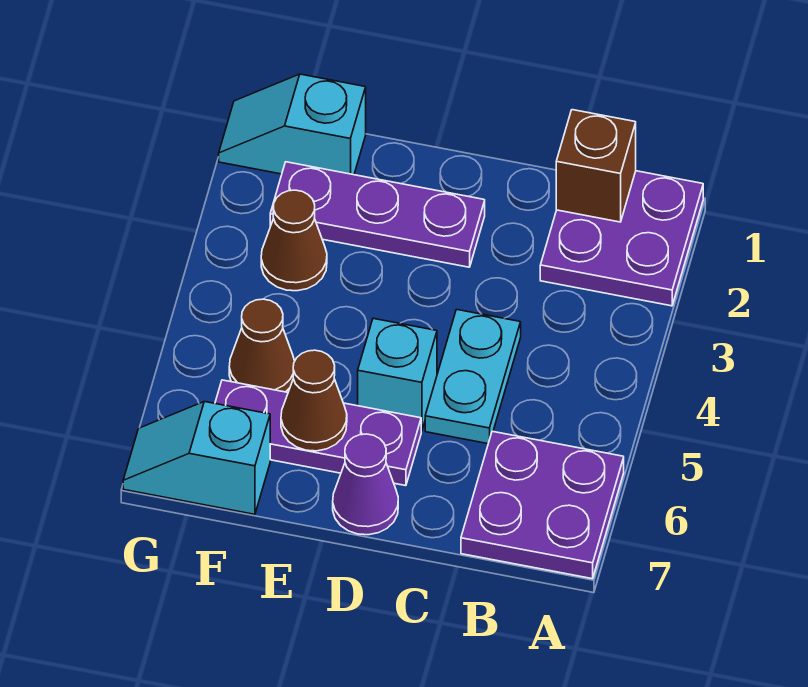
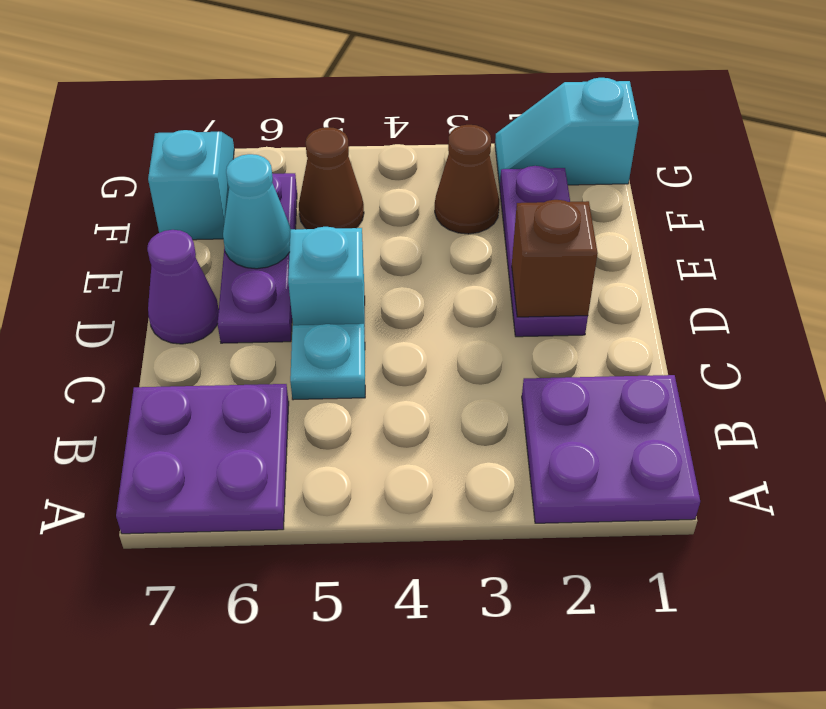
brown 1x1 brick [556,110,636,222] -> brown 1x1 brick moved to [512,200,598,317]
cyan 1x2 plate [425,309,521,444] -> cyan 1x1 plate [290,324,365,400]
brown 1x1 cone [281,350,347,451] -> cyan 1x1 cone [223,154,291,269]
cyan 1x2 slope [219,74,366,175] -> cyan 1x2 slope turned to [495,78,639,186]

